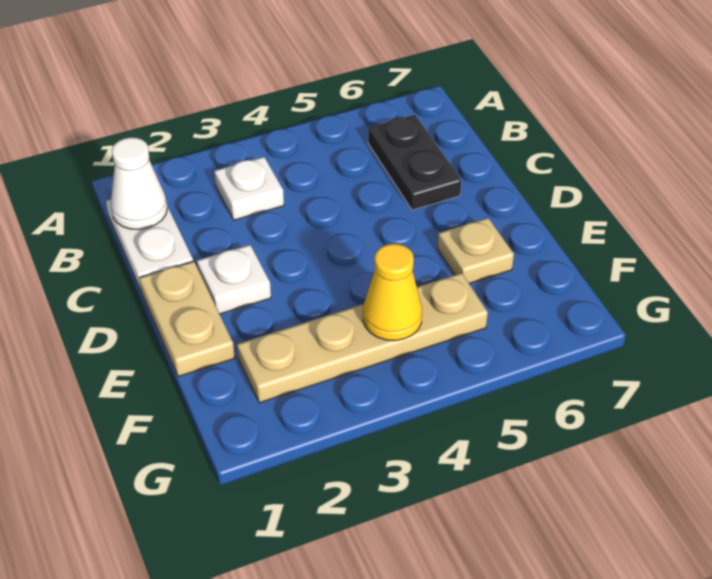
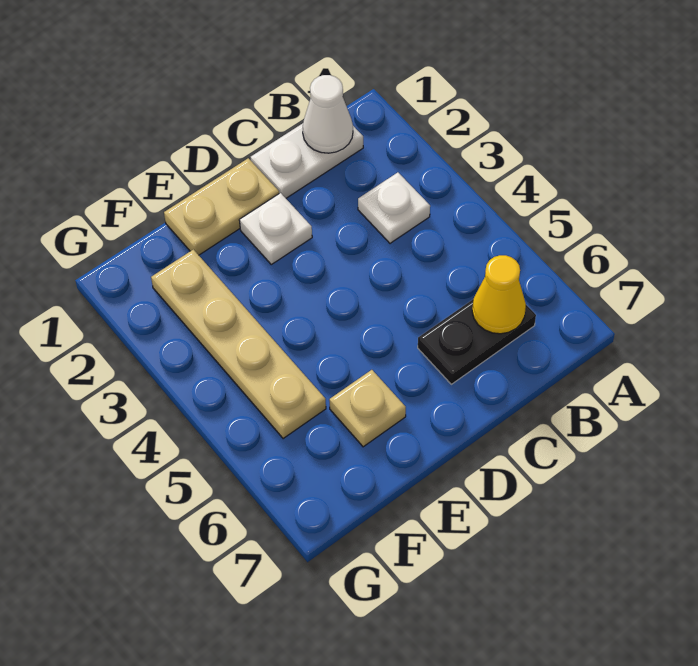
yellow 1x1 cone [363,244,422,341] -> yellow 1x1 cone moved to [472,255,526,334]

